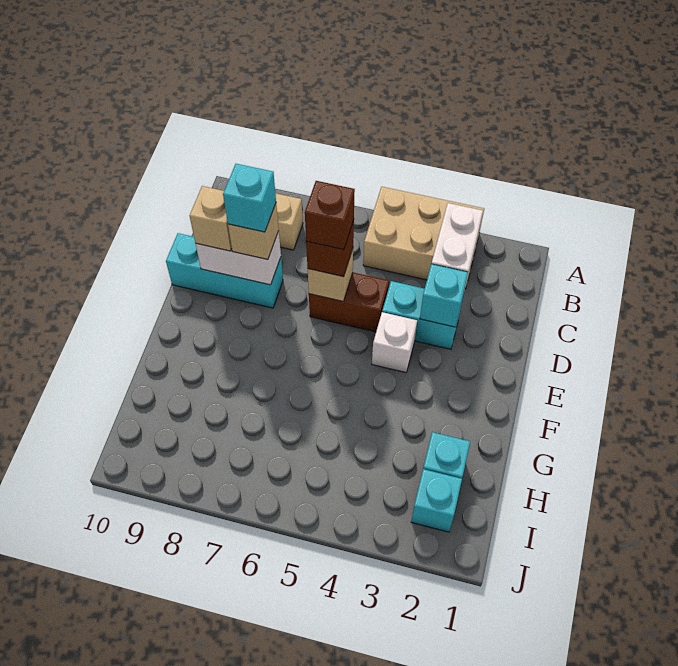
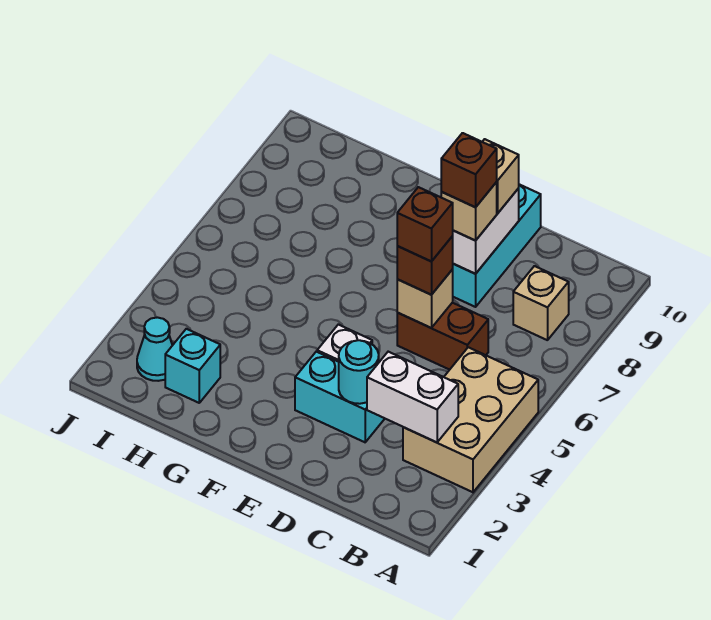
cyan 1x2 brick [382,281,462,349] -> cyan 1x2 brick turned to [295,352,385,442]
cyan 1x1 brick [420,264,468,327] -> cyan 1x1 round brick [339,340,379,404]
brown 1x2 brick [309,273,389,332] -> brown 1x2 brick turned to [397,303,488,370]
cyan 1x1 brick [223,164,276,232] -> brown 1x1 brick [441,133,497,207]
cyan 1x1 brick [411,469,462,532] -> cyan 1x1 cone [137,317,173,381]

